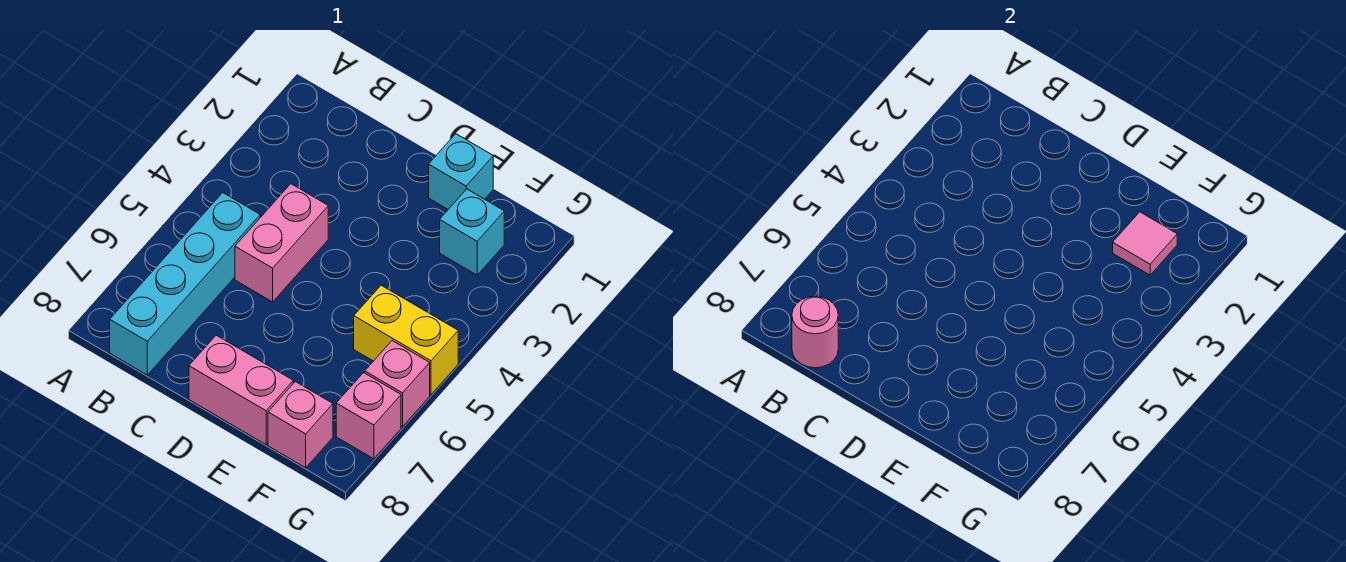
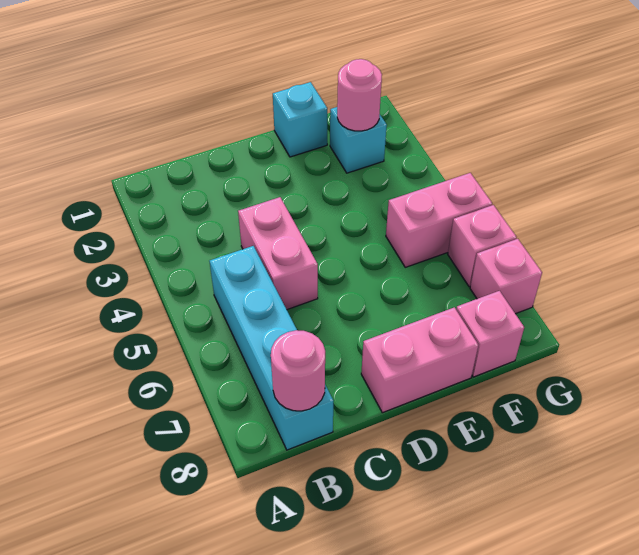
pink 1x1 tile [1113,212,1177,275] -> pink 1x1 round brick [337,59,382,131]
yellow 1x2 brick [354,285,458,395] -> pink 1x2 brick [386,173,492,267]

